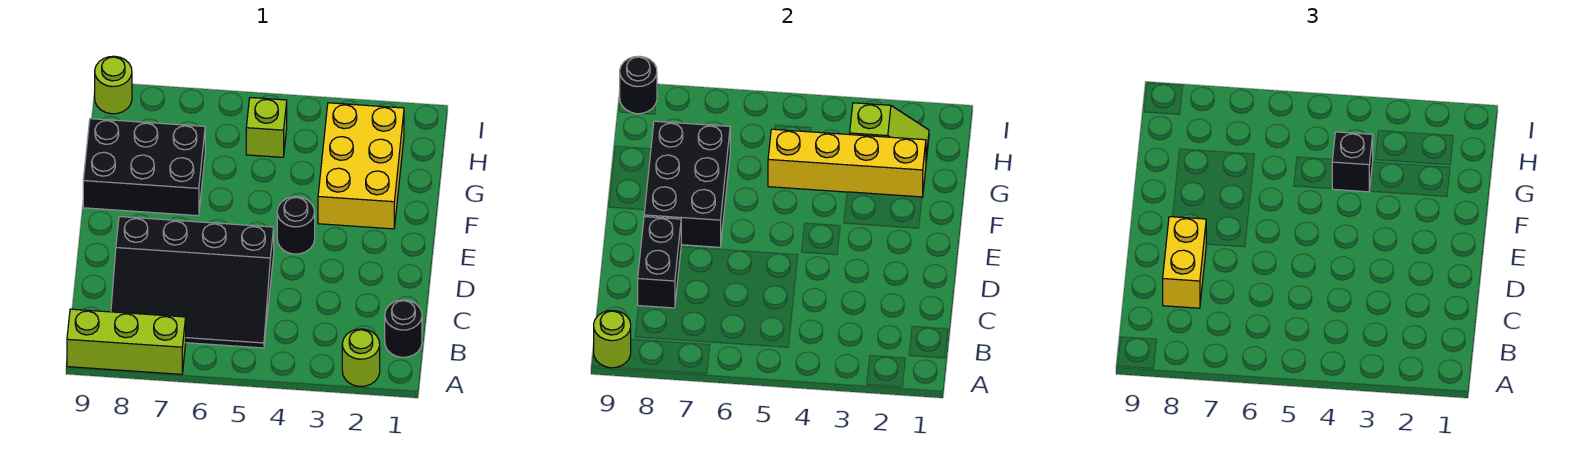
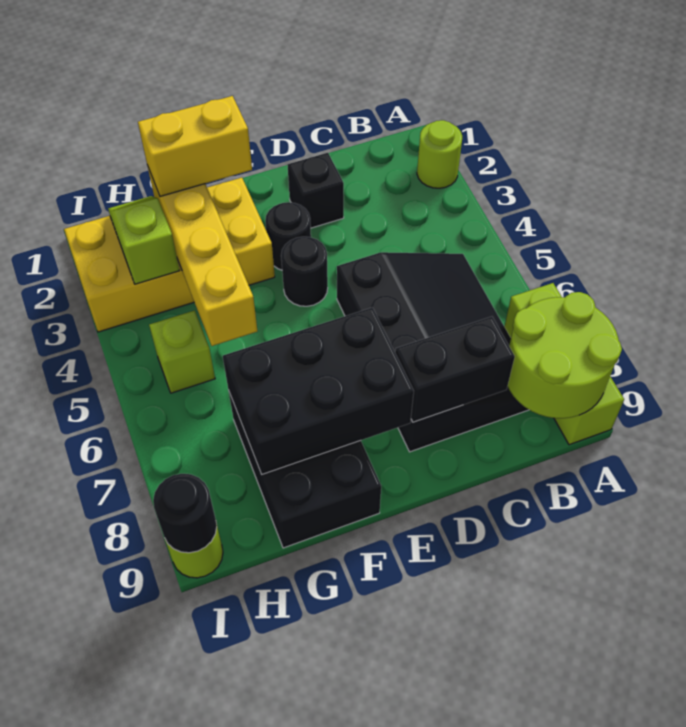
lime 1x1 round brick [594,310,631,368] -> lime 2x2 round brick [508,292,622,418]
black 1x1 round brick [385,300,422,357] -> black 1x1 round brick moved to [265,202,311,270]
yellow 1x2 brick [1163,217,1206,308] -> yellow 1x2 brick moved to [138,96,252,197]
yellow 2x3 brick [318,103,404,229] -> yellow 2x4 brick [64,178,275,332]
black 1x1 brick [1332,132,1373,192] -> black 1x1 brick moved to [288,153,344,228]

